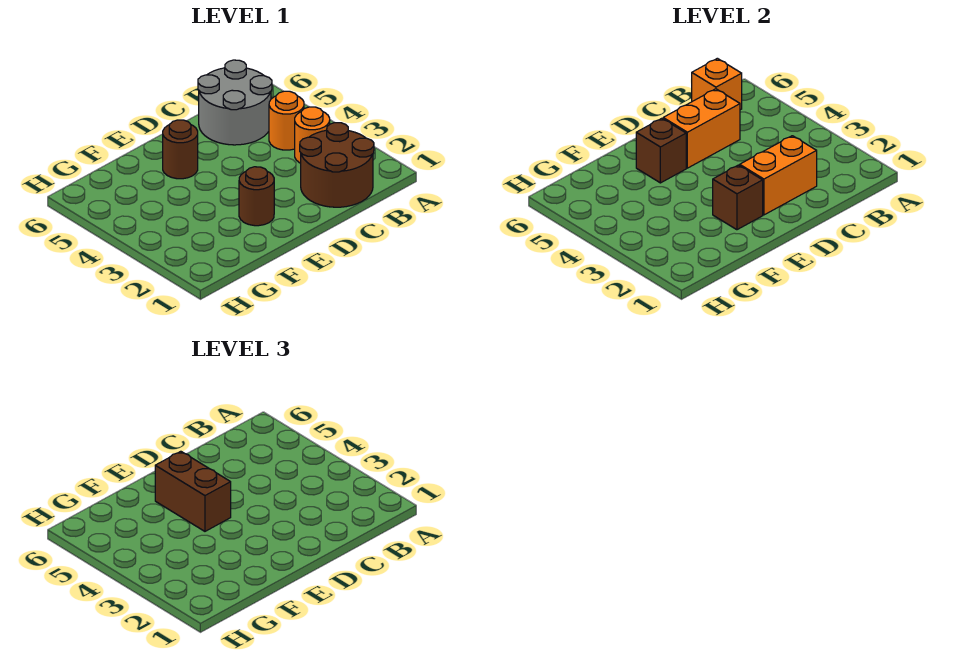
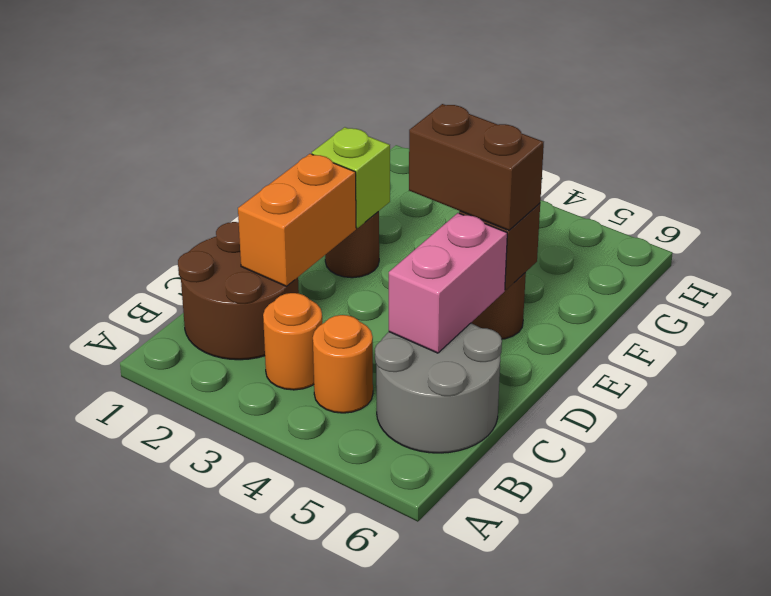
orange 1x1 brick [692,58,742,110] -> none
orange 1x2 brick [663,89,740,168] -> pink 1x2 brick [389,213,507,353]
brown 1x1 brick [713,165,763,230] -> lime 1x1 brick [312,127,390,228]

